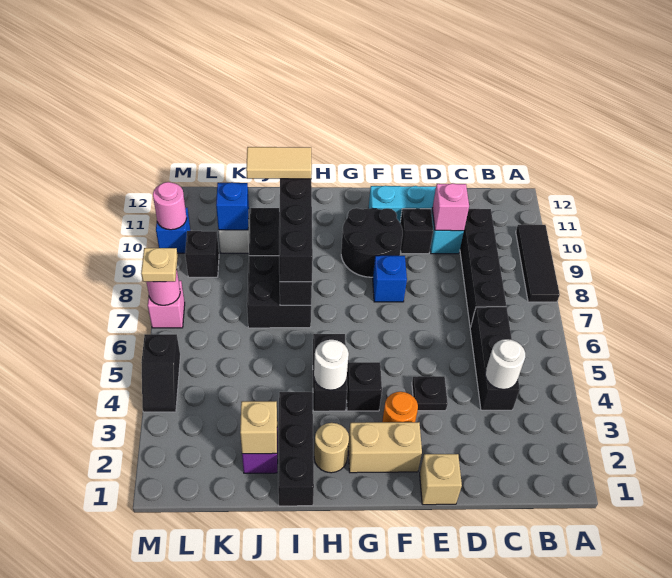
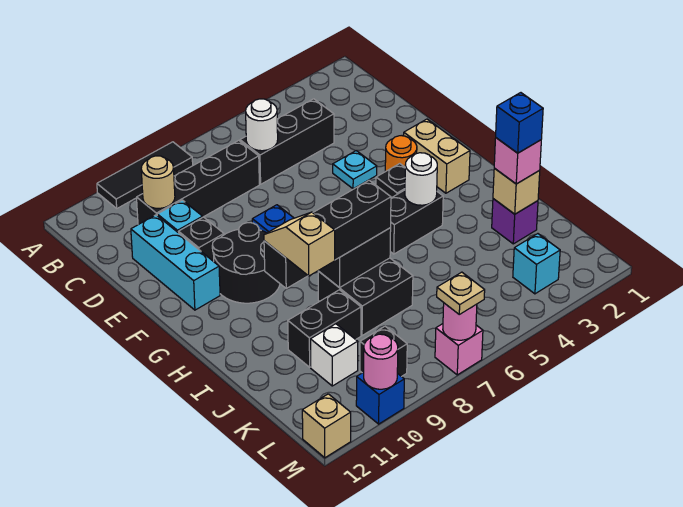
white 1x1 round brick [485,339,525,389] -> white 1x1 round brick moved to [246,99,278,151]
pink 1x1 brick [432,183,469,231] -> pink 1x1 brick moved to [494,138,541,184]
tan 1x1 brick [420,454,462,505] -> tan 1x1 brick moved to [302,394,351,458]
black 1x1 plate [412,376,448,411] -> cyan 1x1 plate [333,151,377,189]
tan 1x1 round brick [314,423,349,473] -> tan 1x1 round brick moved to [141,156,175,208]
black 1x3 brick [278,392,314,506] -> none
tan 1x2 tile [246,147,312,179] -> tan 1x2 slope [264,212,335,276]
blue 1x1 brick [216,182,249,230] -> blue 1x1 brick moved to [496,93,543,153]
none -> cyan 1x1 brick [513,234,560,294]
black 1x2 slope [141,334,180,412] -> none

